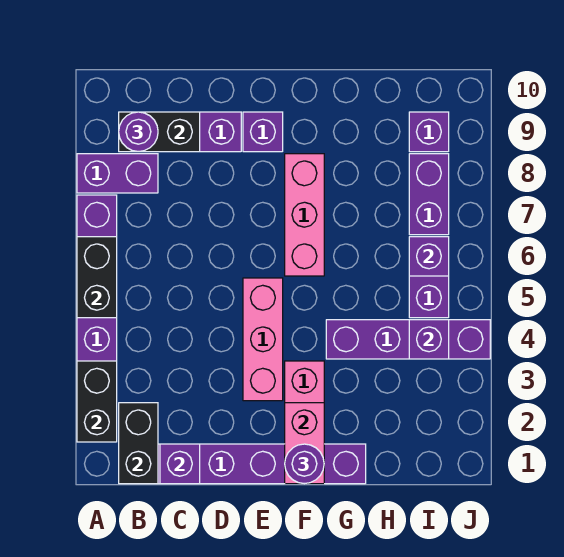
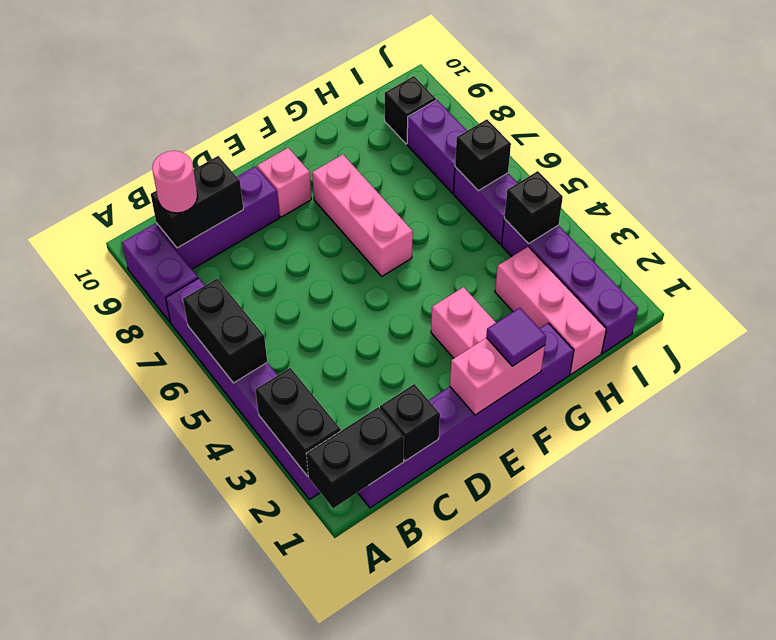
purple 1x2 brick [77,154,158,193] -> purple 1x2 brick turned to [122,224,198,322]
black 1x2 brick [119,403,158,484] -> black 1x2 brick turned to [306,407,404,508]
purple 1x1 round brick [119,112,158,152] -> pink 1x1 round brick [152,151,198,213]
purple 1x1 brick [160,444,200,484] -> black 1x1 brick [380,384,440,461]
pink 1x3 brick [243,278,283,401] -> pink 1x3 brick moved to [495,247,606,374]
purple 1x1 brick [243,112,283,152] -> pink 1x1 brick [257,148,311,217]
pink 1x2 brick [285,403,324,484] -> pink 1x2 brick turned to [450,338,545,415]
purple 1x1 round brick [285,444,324,484] -> purple 1x1 tile [486,308,546,366]
purple 1x4 brick [326,320,490,359] -> purple 1x4 brick turned to [502,219,638,353]
purple 1x1 brick [409,320,449,359] -> black 1x1 brick [504,171,563,244]
purple 1x1 brick [409,237,449,276] -> black 1x1 brick [455,119,511,191]
purple 1x1 brick [409,112,449,152] -> black 1x1 brick [385,76,436,144]

